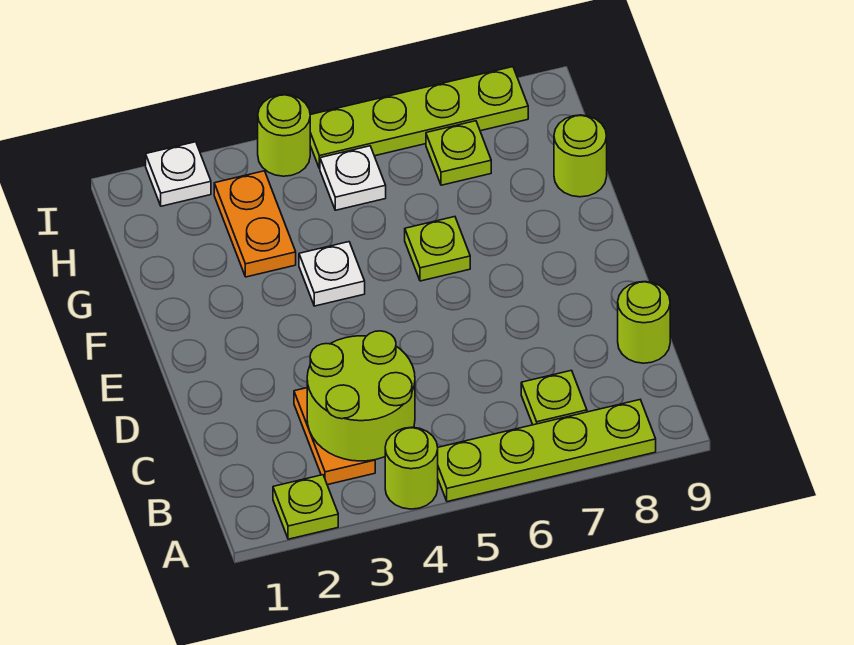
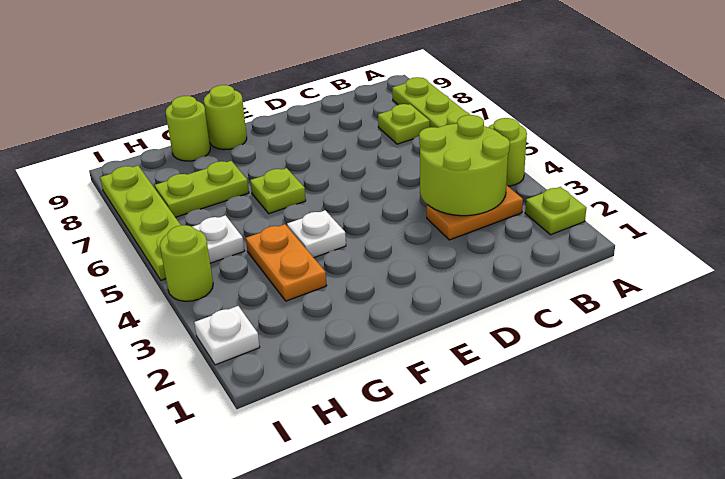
lime 1x1 round brick [618,282,670,363] -> lime 1x1 round brick moved to [204,85,247,150]
orange 1x2 plate [214,171,296,277] -> orange 1x2 plate turned to [246,224,327,301]
lime 1x1 plate [426,121,491,185] -> lime 1x2 plate [155,161,249,217]

